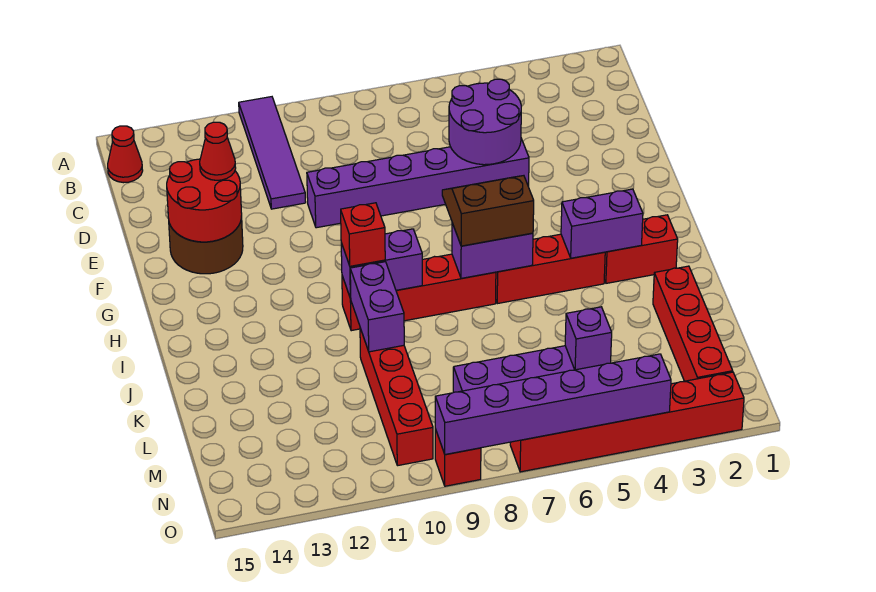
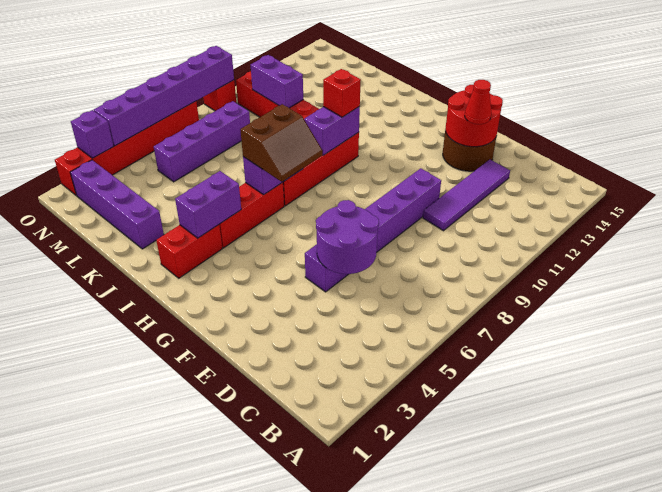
purple 1x4 tile [239,97,306,209] -> purple 1x4 tile turned to [423,159,510,231]
red 1x1 cone [108,126,143,183] -> none
purple 1x2 brick [350,262,404,352] -> purple 1x2 brick moved to [251,55,303,108]
red 1x4 brick [653,266,733,381] -> purple 1x4 brick [70,160,164,249]
purple 1x1 brick [565,307,612,370] -> purple 1x1 brick moved to [71,110,114,158]

